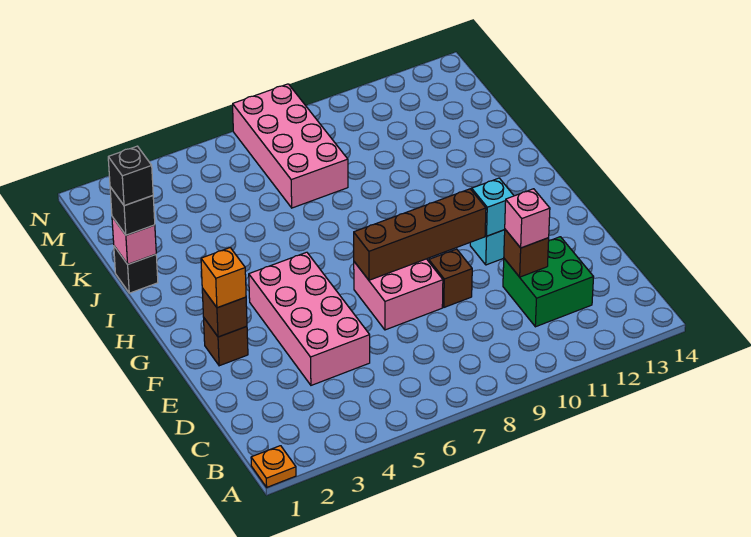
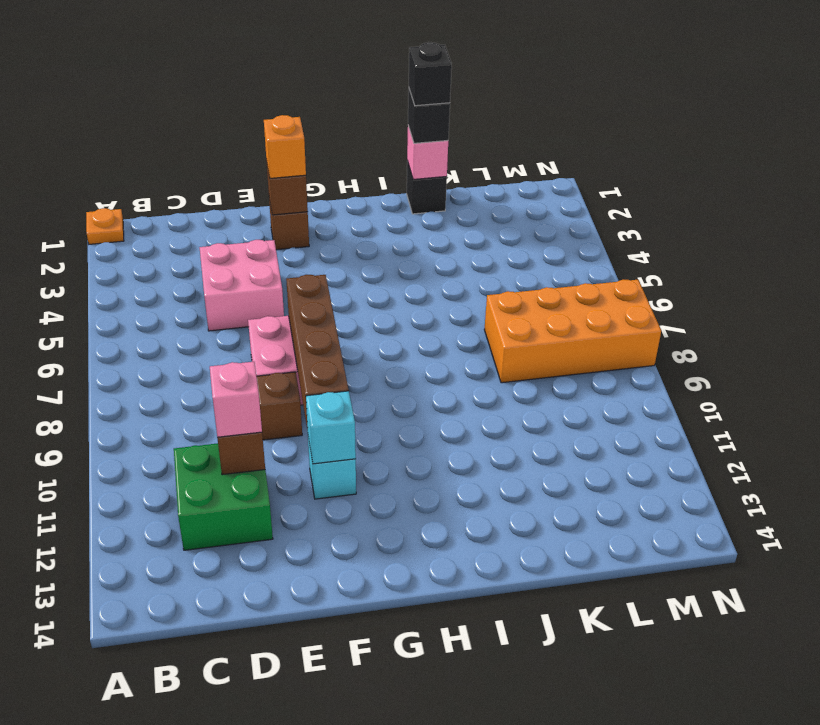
pink 2x4 brick [249,252,370,385] -> pink 2x2 brick [200,240,284,331]
pink 2x4 brick [233,84,348,208] -> orange 2x4 brick [484,280,661,383]

